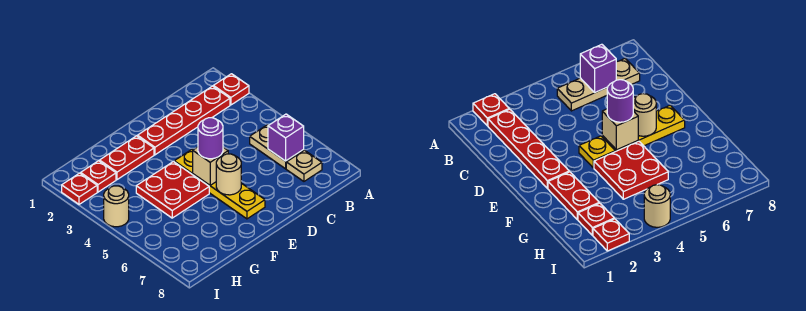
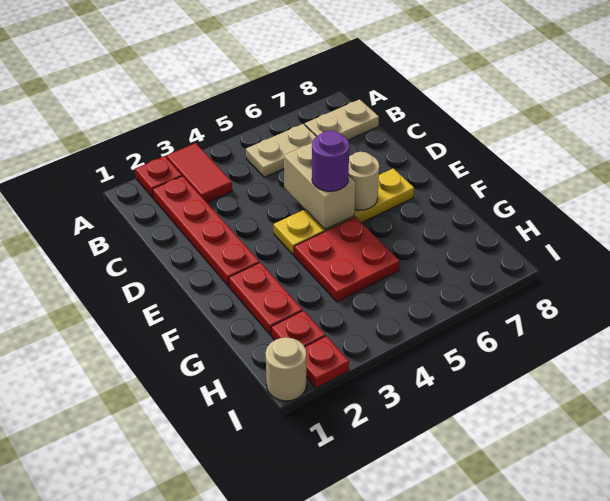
none -> red 1x2 tile [167,143,232,203]
purple 1x1 brick [268,114,304,161] -> none
tan 1x1 plate [286,150,322,181] -> tan 1x2 plate [305,99,379,140]
tan 1x1 brick [193,147,228,185] -> tan 1x2 brick [284,143,356,230]
tan 1x1 round brick [104,186,129,227] -> tan 1x1 round brick moved to [265,337,307,401]

